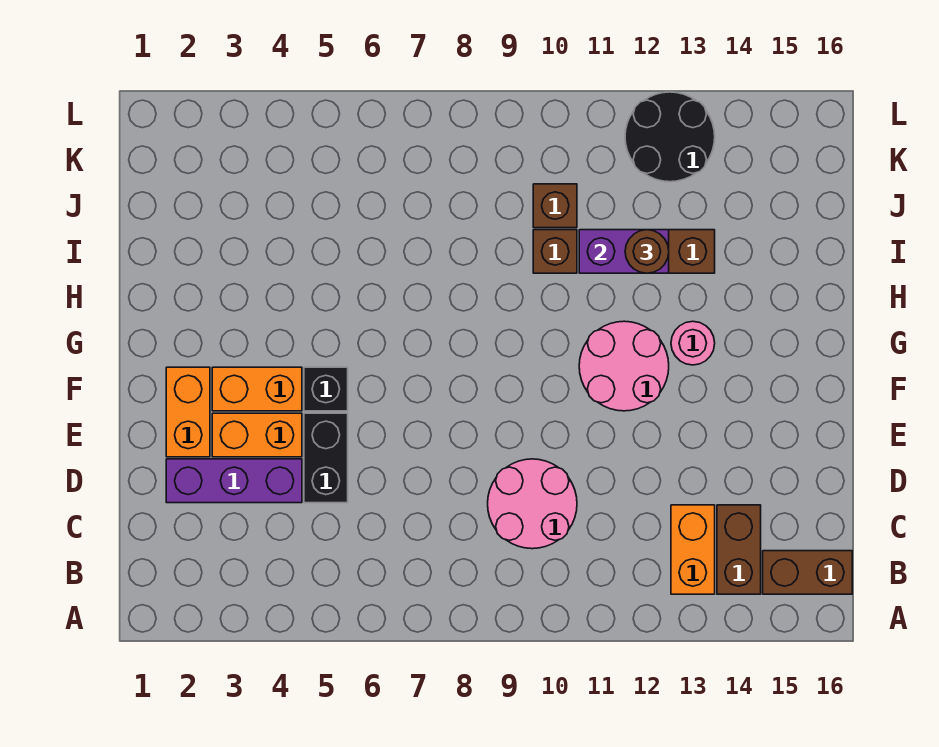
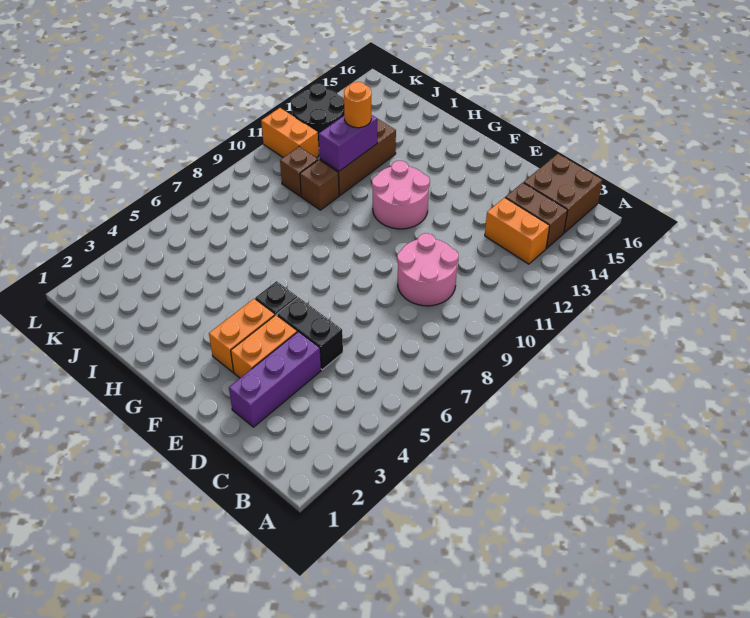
brown 1x2 brick [763,551,852,594] -> brown 2x2 brick [524,154,602,233]
orange 1x2 brick [166,367,210,457] -> orange 1x2 brick moved to [261,108,319,158]
pink 1x1 round brick [671,321,715,365] -> none
brown 1x1 round brick [625,230,669,273] -> orange 1x1 round brick [344,82,371,128]

